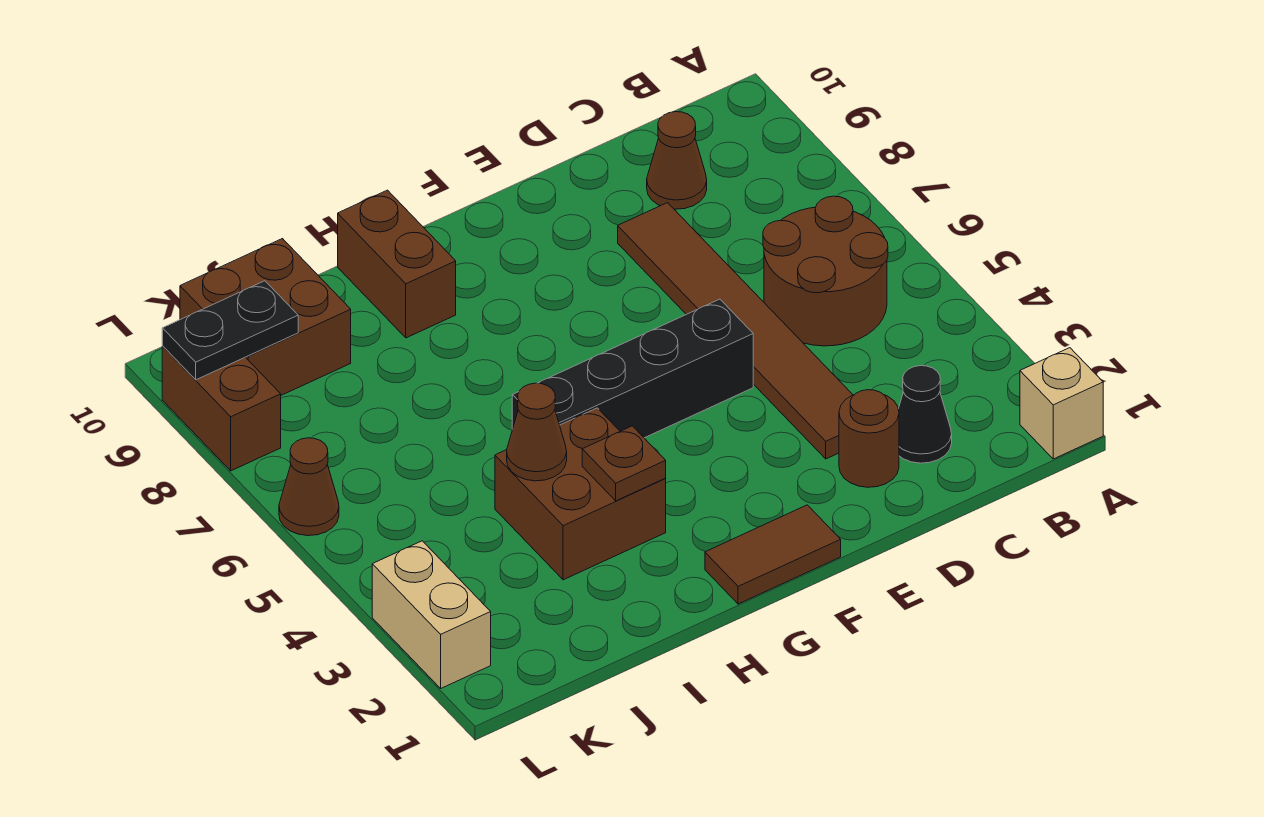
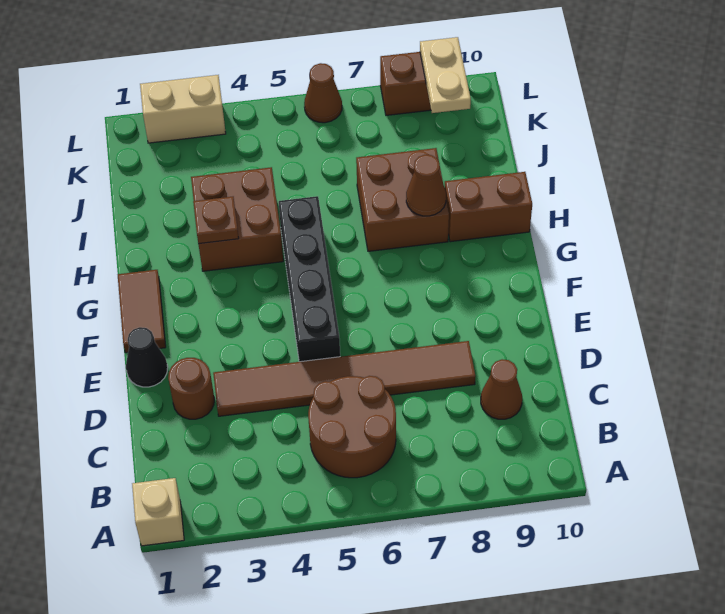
black 1x1 cone [898,366,952,463] -> black 1x1 cone moved to [126,327,168,387]
brown 1x1 cone [507,383,567,481] -> brown 1x1 cone moved to [406,155,446,216]
brown 2x2 brick [180,239,351,395] -> brown 2x2 brick moved to [356,148,449,251]
black 1x2 plate [162,281,298,380] -> tan 1x2 plate [420,37,471,113]

